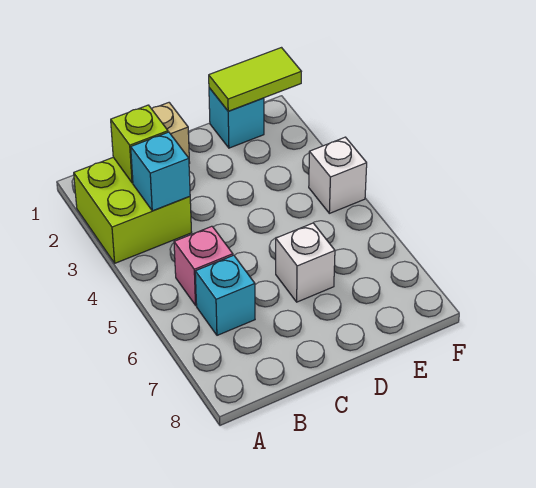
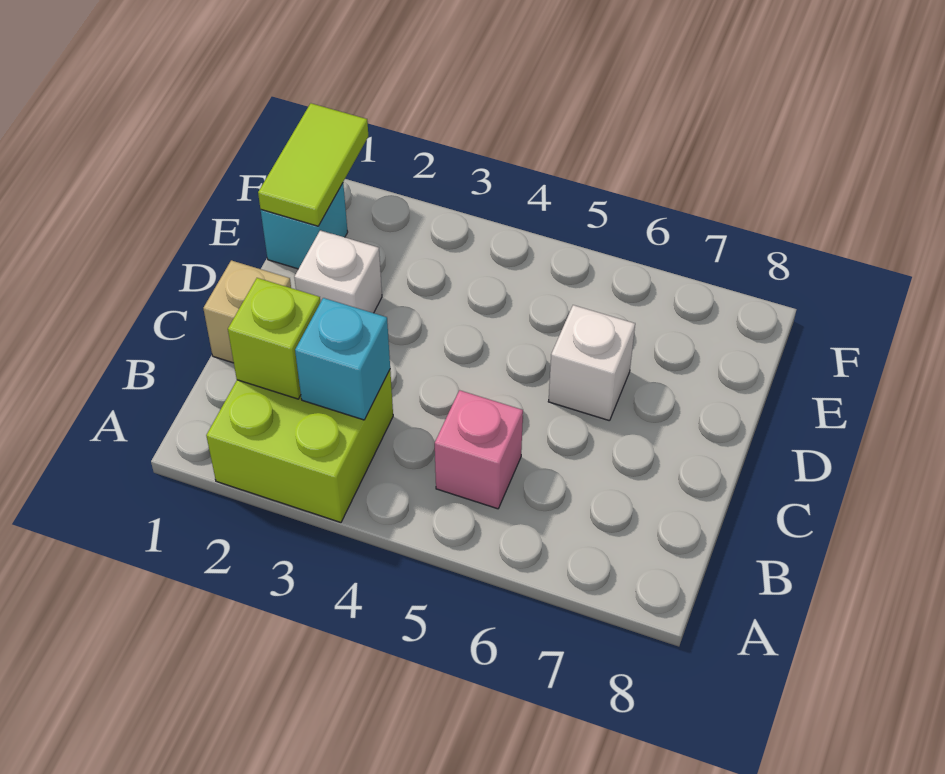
cyan 1x1 brick [195,255,255,335] -> none
white 1x1 brick [309,137,367,213] -> white 1x1 brick moved to [294,230,382,313]

